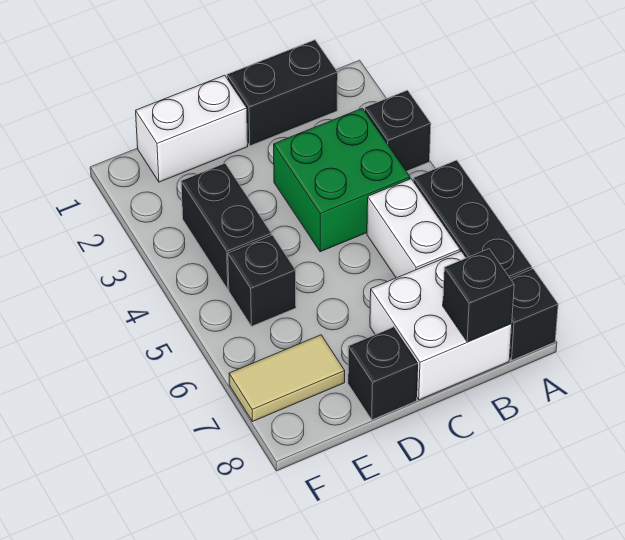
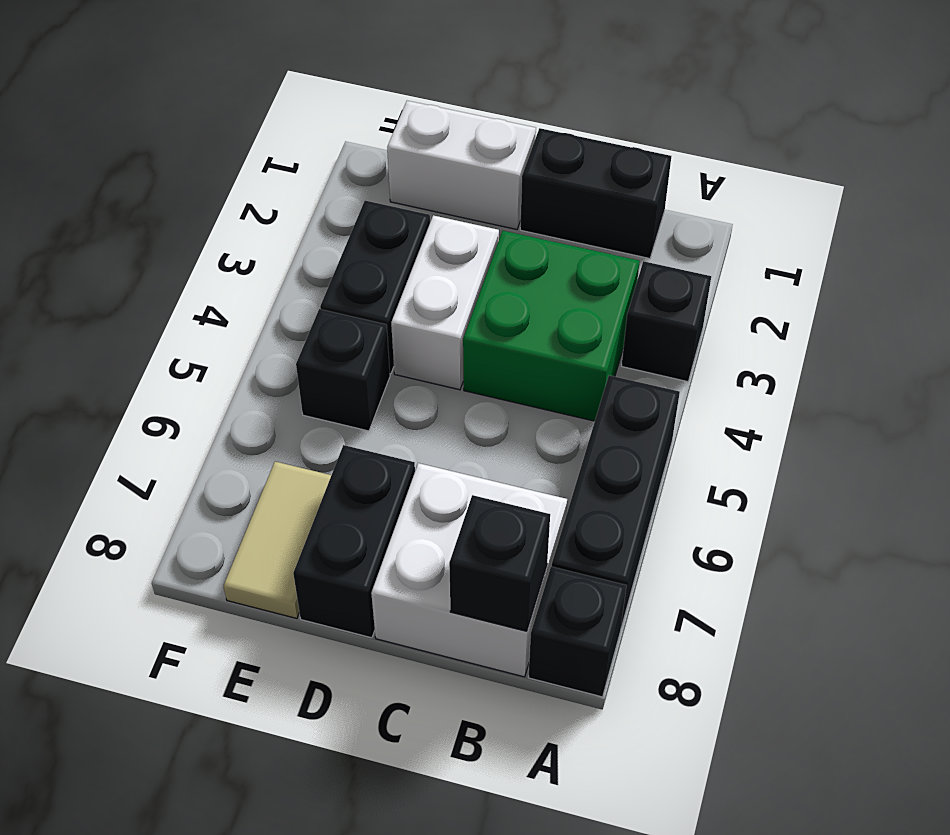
white 1x2 brick [367,179,460,278] -> white 1x2 brick moved to [391,215,499,390]
black 1x1 brick [348,327,418,420] -> black 1x2 brick [293,445,415,638]
tan 1x2 tile [229,335,345,422] -> tan 1x2 tile turned to [224,462,331,618]

